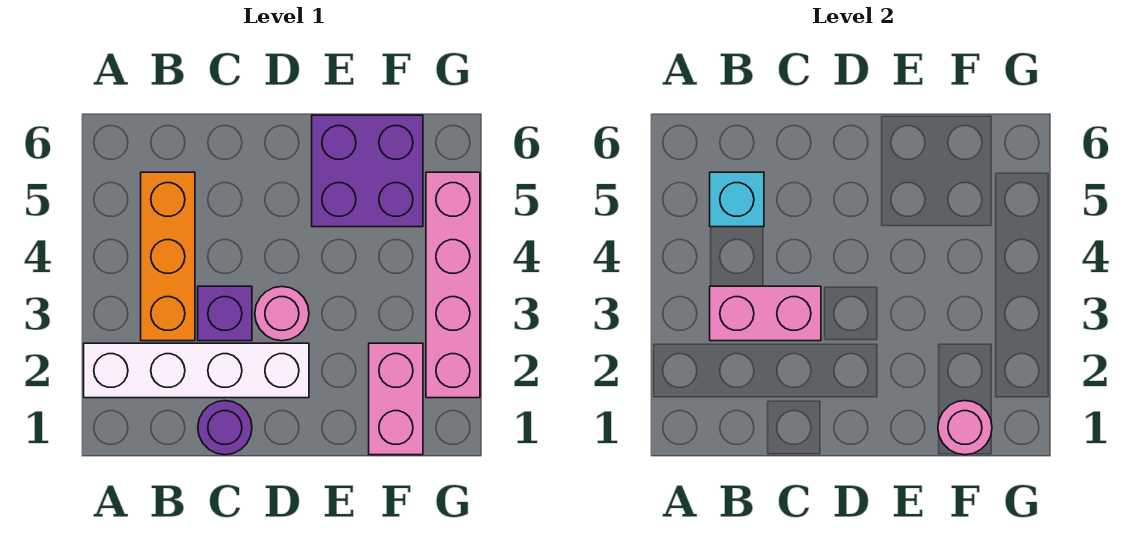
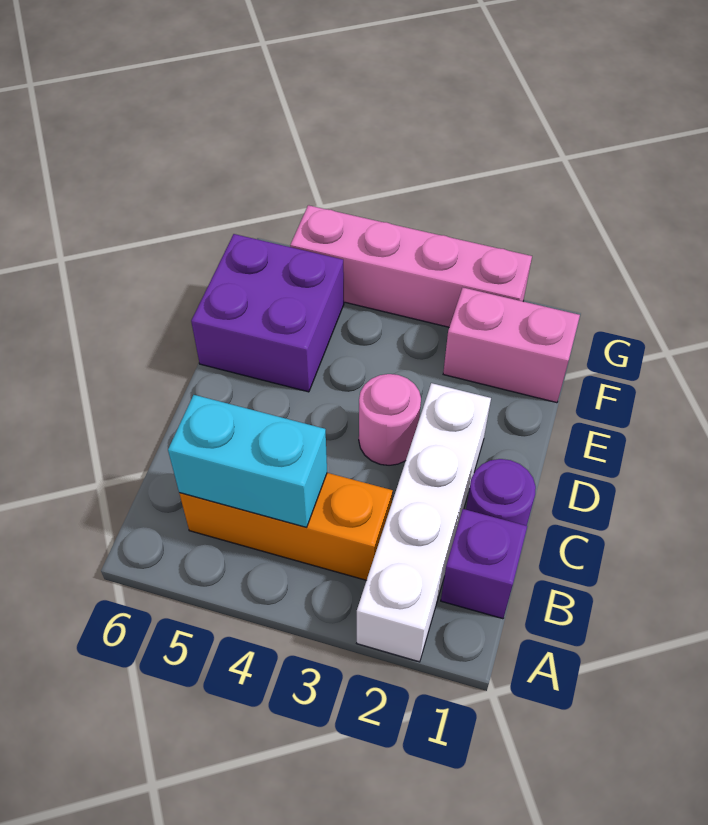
pink 1x2 brick [710,286,821,341] -> none
cyan 1x1 brick [710,172,764,227] -> cyan 1x2 brick [168,395,327,527]
purple 1x1 brick [198,286,252,341] -> purple 1x1 brick moved to [441,509,527,619]
pink 1x1 round brick [938,401,992,455] -> none

